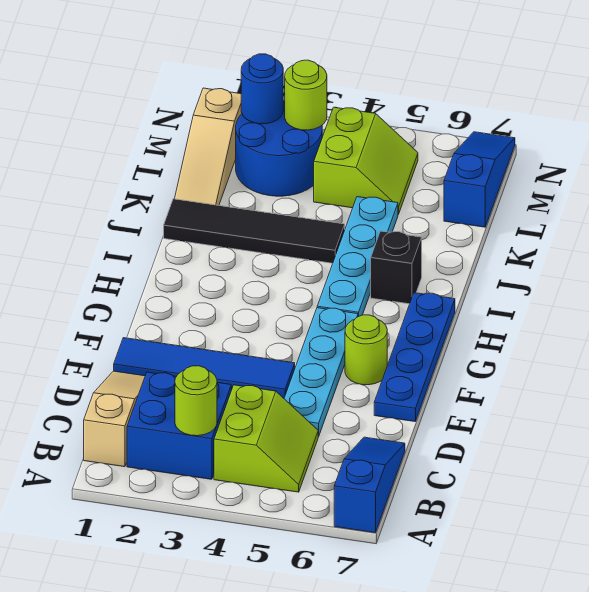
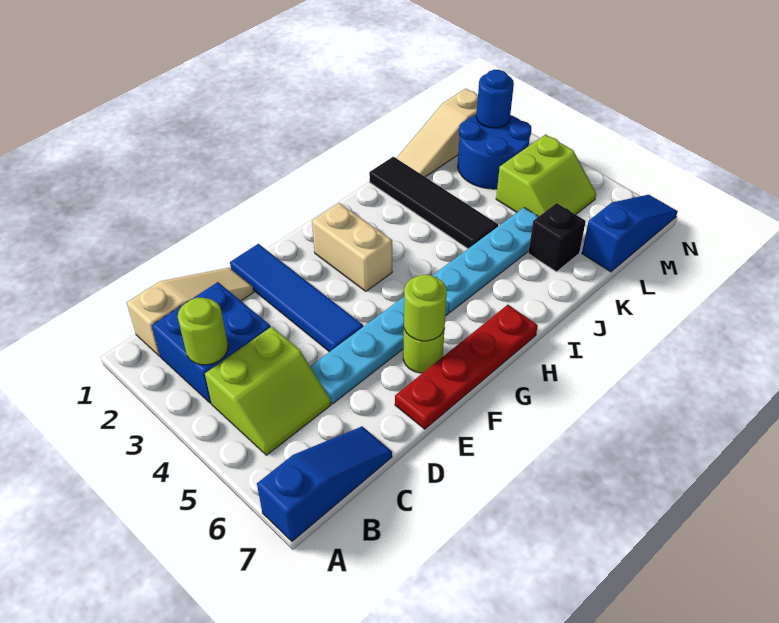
blue 1x4 plate [374,293,455,422] -> red 1x4 plate [395,305,538,429]
none -> tan 1x2 brick [312,203,392,291]
black 1x1 brick [371,231,422,304] -> black 1x1 brick moved to [528,203,586,272]
lime 1x1 round brick [285,60,327,130] -> lime 1x1 round brick moved to [404,275,447,341]

